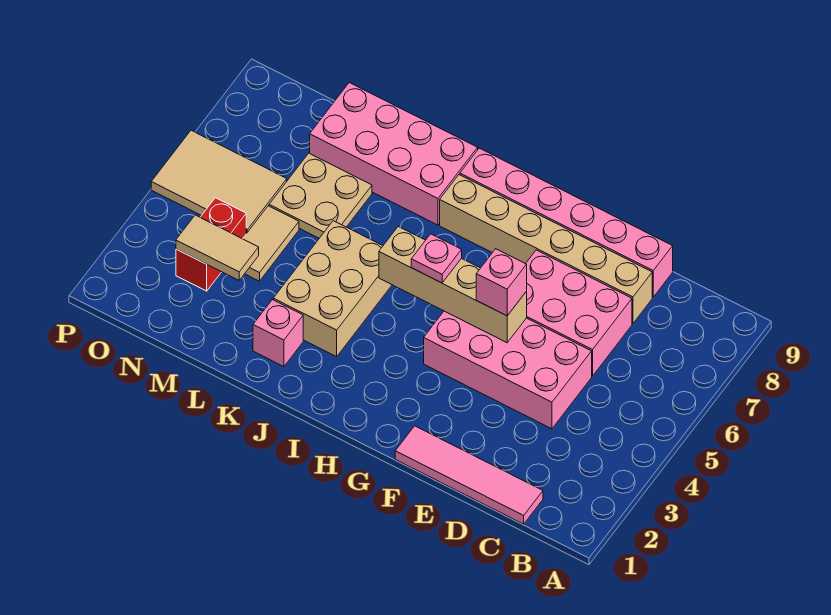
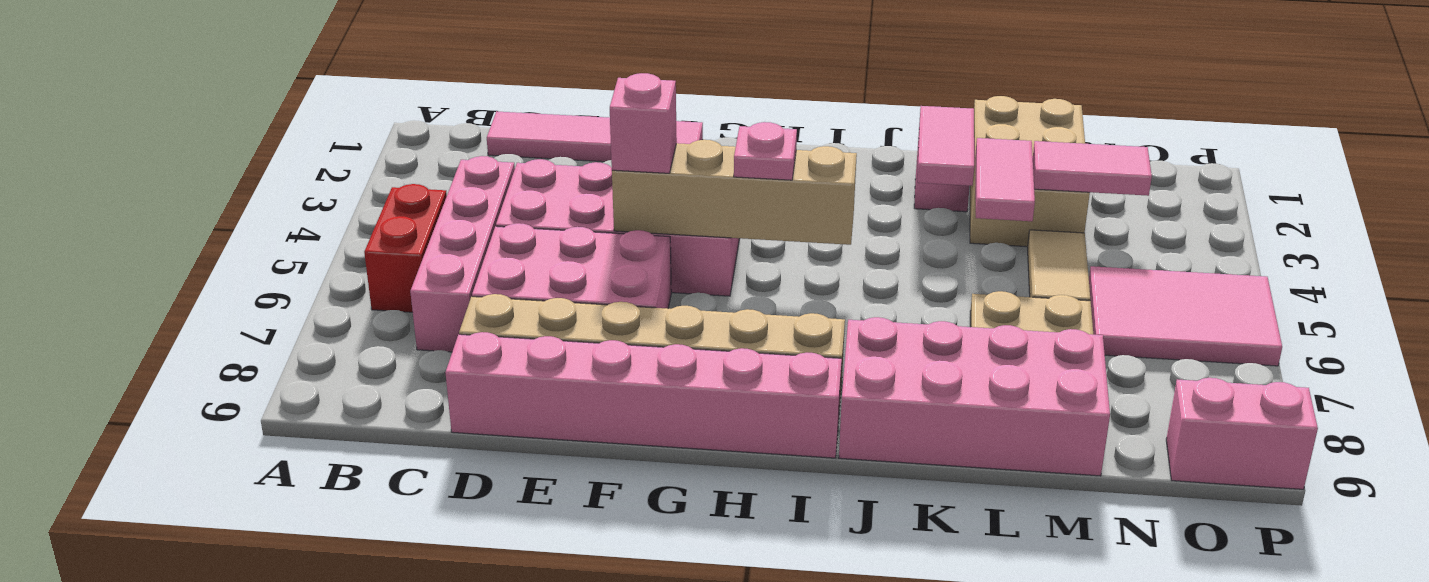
none -> pink 1x4 brick [410,156,515,352]
tan 2x3 brick [273,221,392,357] -> tan 2x3 brick moved to [970,96,1090,247]
none -> pink 1x2 tile [917,106,974,186]
none -> pink 1x2 tile [975,138,1035,221]
tan 1x2 tile [176,215,259,280] -> pink 1x2 tile [1033,141,1152,196]
red 1x2 brick [176,198,246,291] -> red 1x2 brick moved to [364,184,447,312]
tan 2x3 tile [151,130,287,234] -> pink 2x3 tile [1089,266,1282,366]
none -> pink 1x2 brick [1166,378,1318,489]

